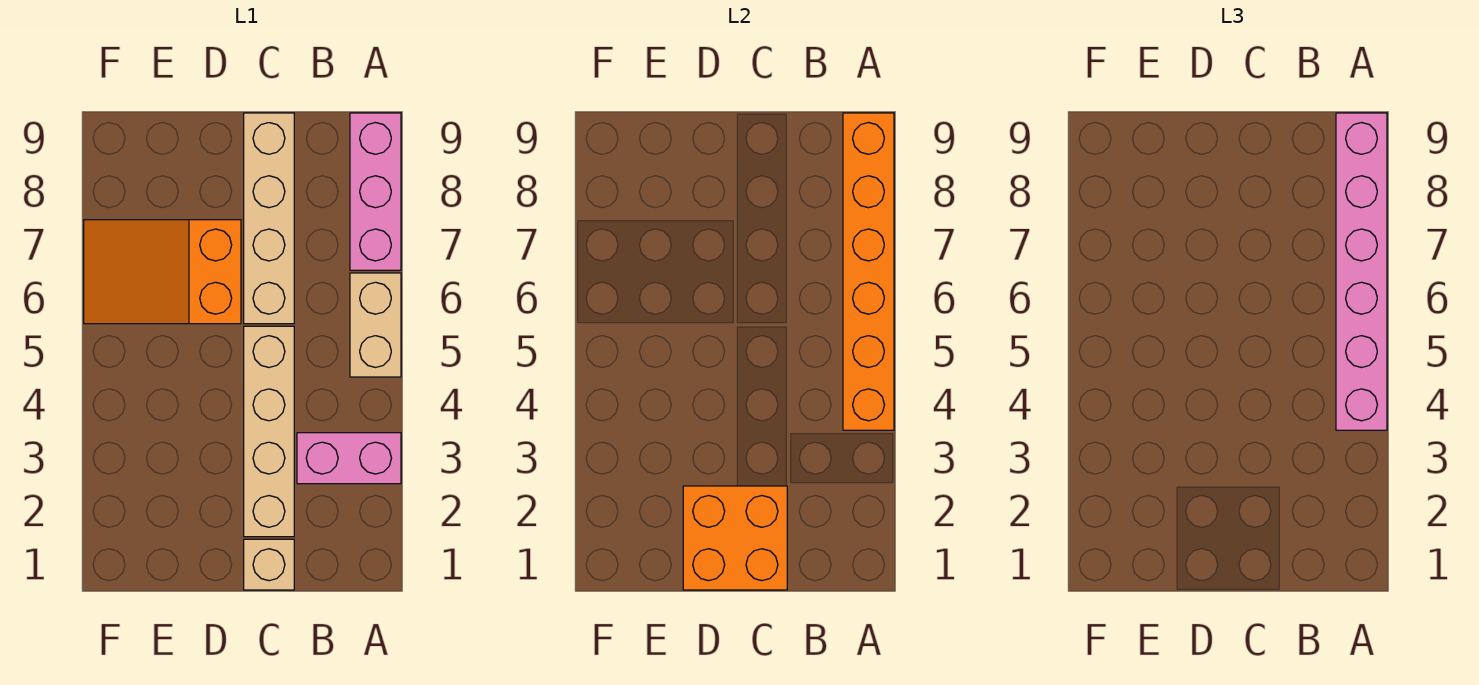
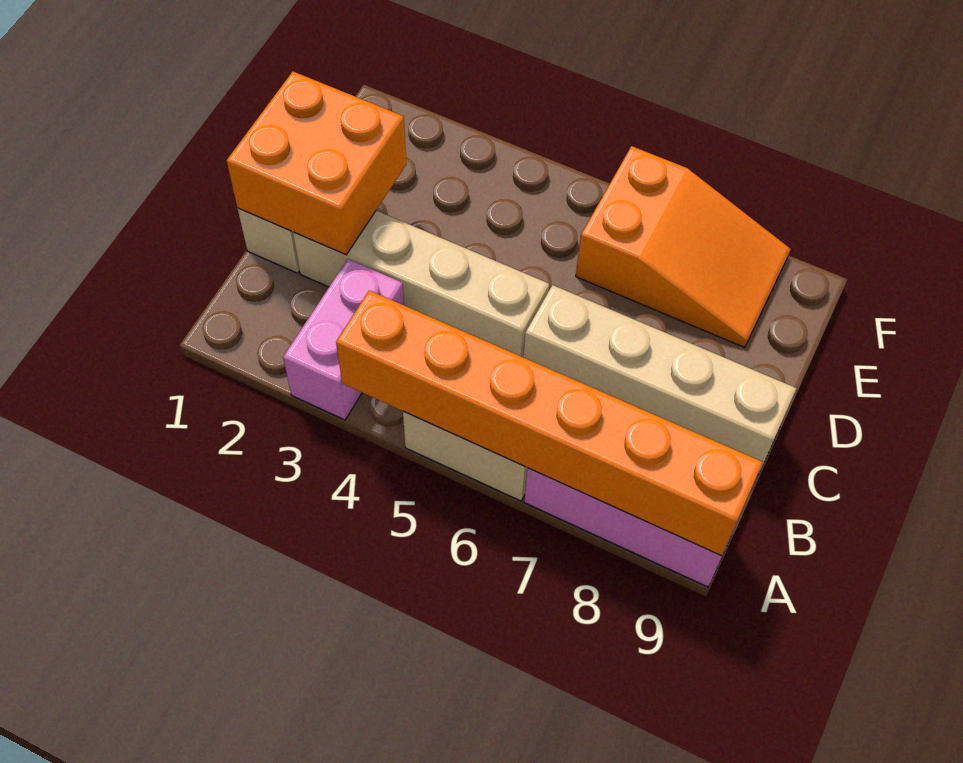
pink 1x6 brick [1336,113,1387,430] -> none
orange 2x3 slope [84,220,241,324] -> orange 2x3 slope turned to [576,146,791,348]

